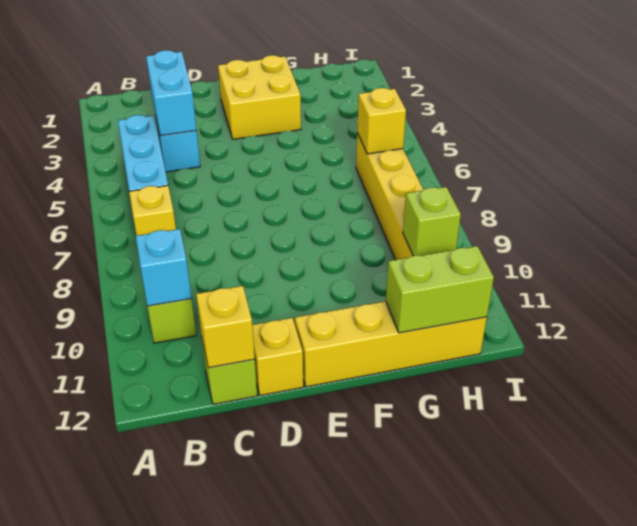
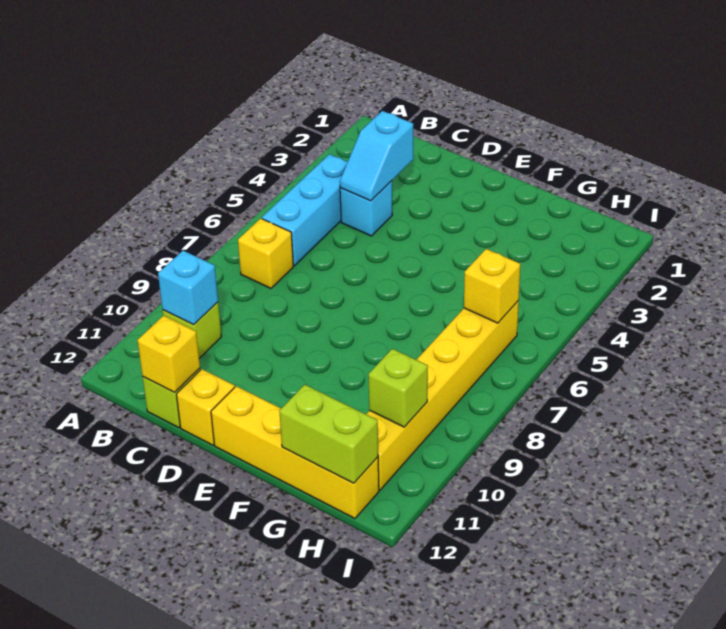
cyan 1x2 brick [146,50,197,136] -> cyan 1x2 slope [340,111,413,201]
yellow 2x2 brick [218,55,301,139] -> none

